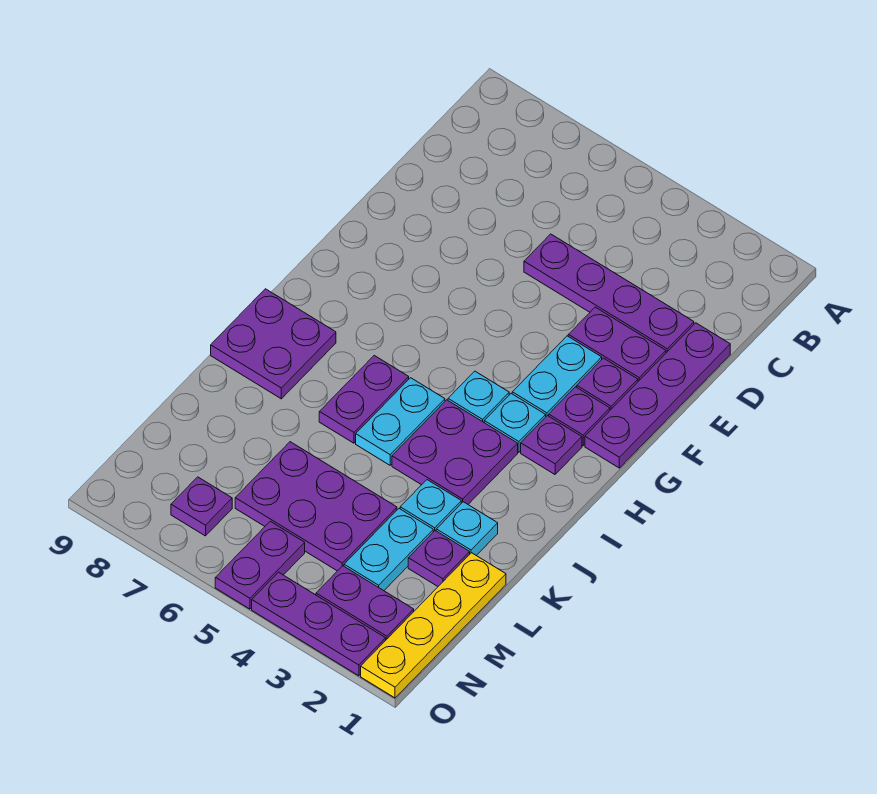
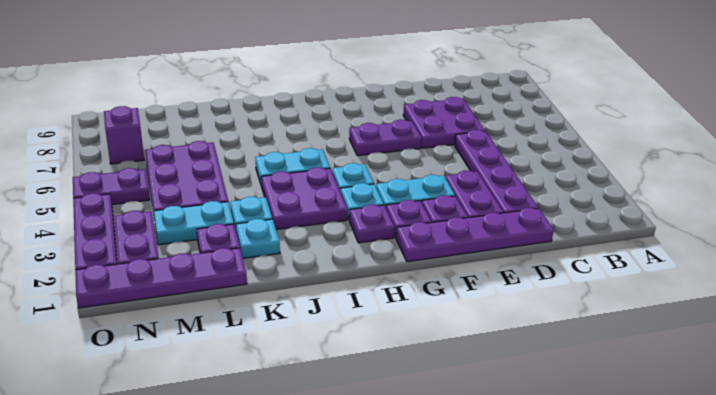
purple 1x2 plate [319,356,409,443] -> purple 1x2 plate moved to [349,120,422,156]
purple 2x2 plate [211,289,336,399] -> purple 2x2 plate moved to [403,97,485,148]
yellow 1x4 plate [361,553,506,698] -> purple 1x4 plate [75,248,247,308]
purple 1x1 plate [171,477,232,536] -> purple 1x1 brick [104,106,144,164]

